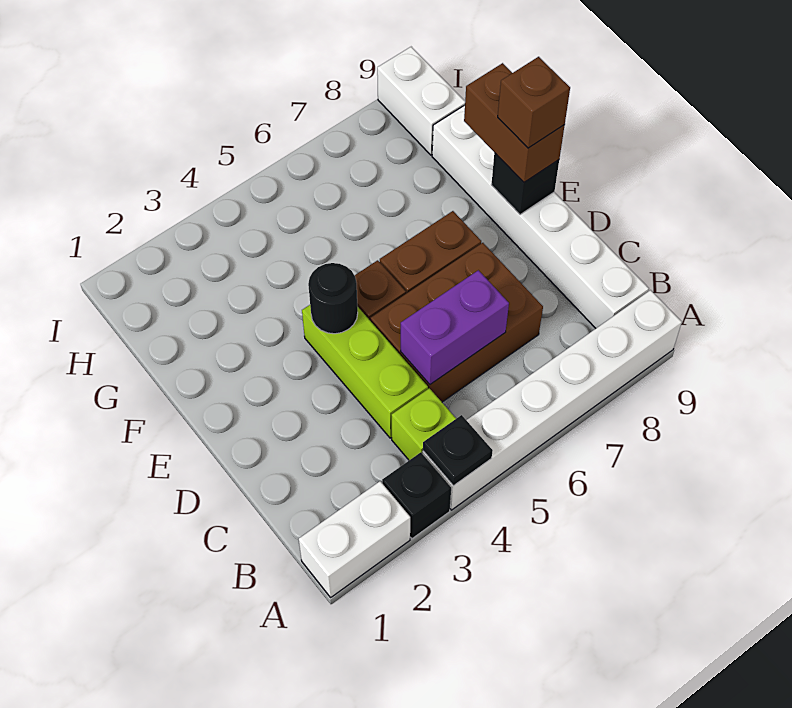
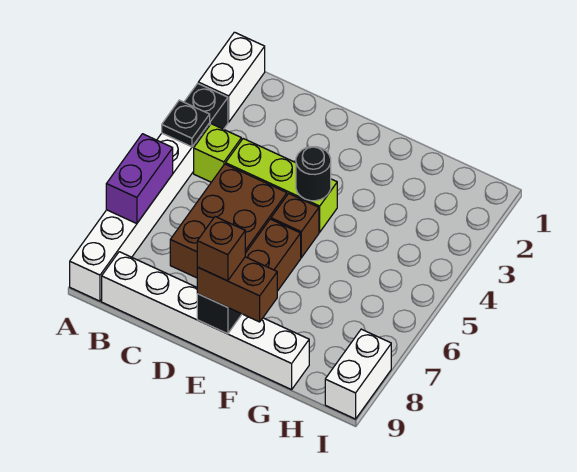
purple 1x2 brick [401,270,509,384] -> purple 1x2 brick moved to [106,134,173,224]
white 1x2 brick [377,47,465,155] -> white 1x2 brick turned to [325,329,391,419]

